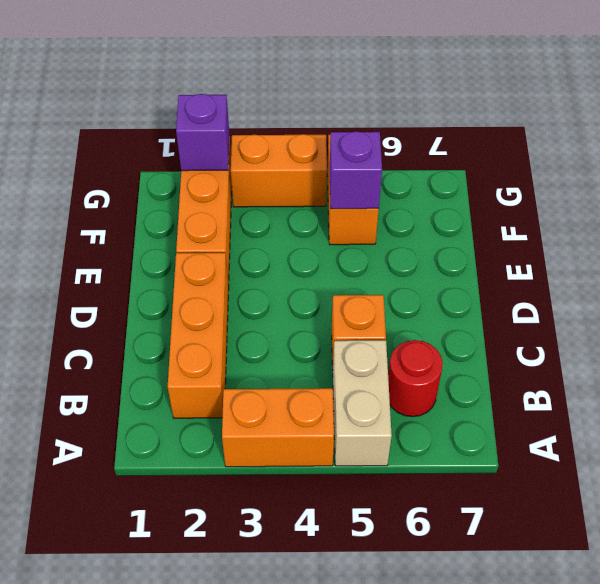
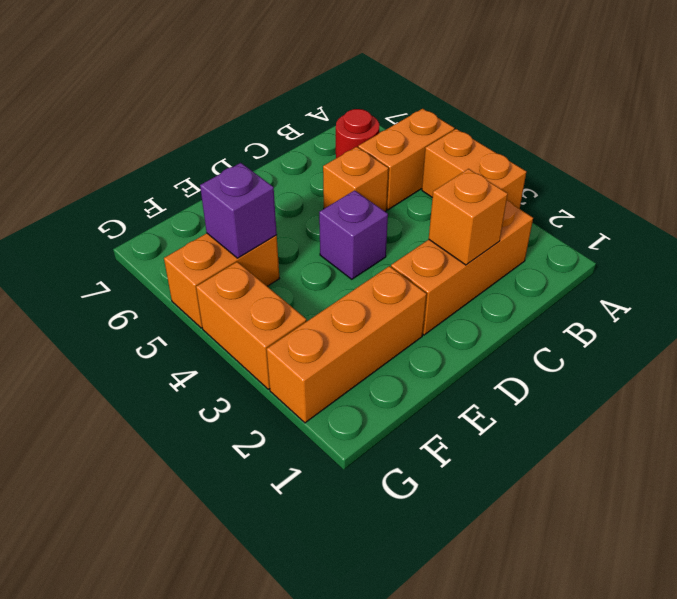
tan 1x2 brick [333,340,392,466] -> orange 1x2 brick [358,109,454,210]
none -> orange 1x1 brick [429,169,508,265]
purple 1x1 brick [176,94,230,171] -> purple 1x1 brick moved to [319,190,388,279]

